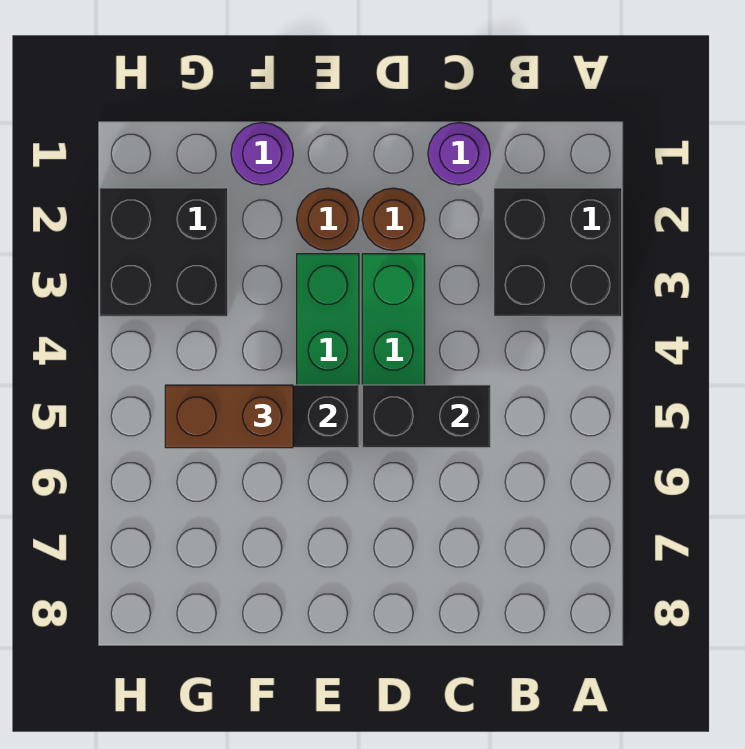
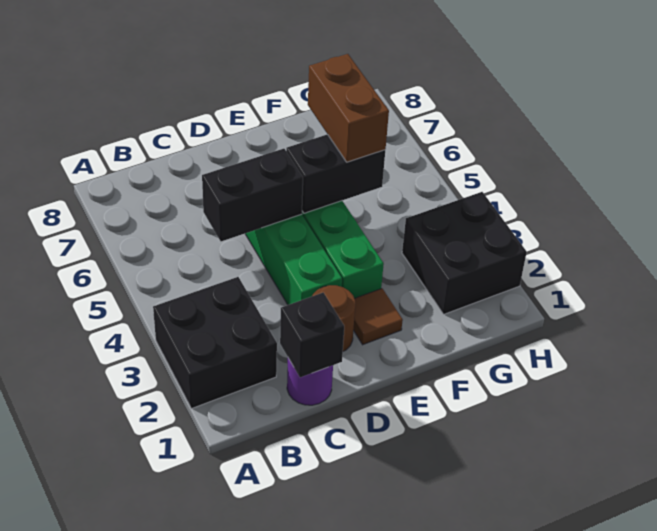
none -> black 1x1 brick [280,293,344,377]
brown 1x1 round brick [297,188,359,251] -> brown 1x1 tile [353,288,403,345]
purple 1x1 round brick [231,123,293,185] -> none
brown 1x2 brick [165,385,293,448] -> brown 1x2 brick turned to [308,54,389,162]

